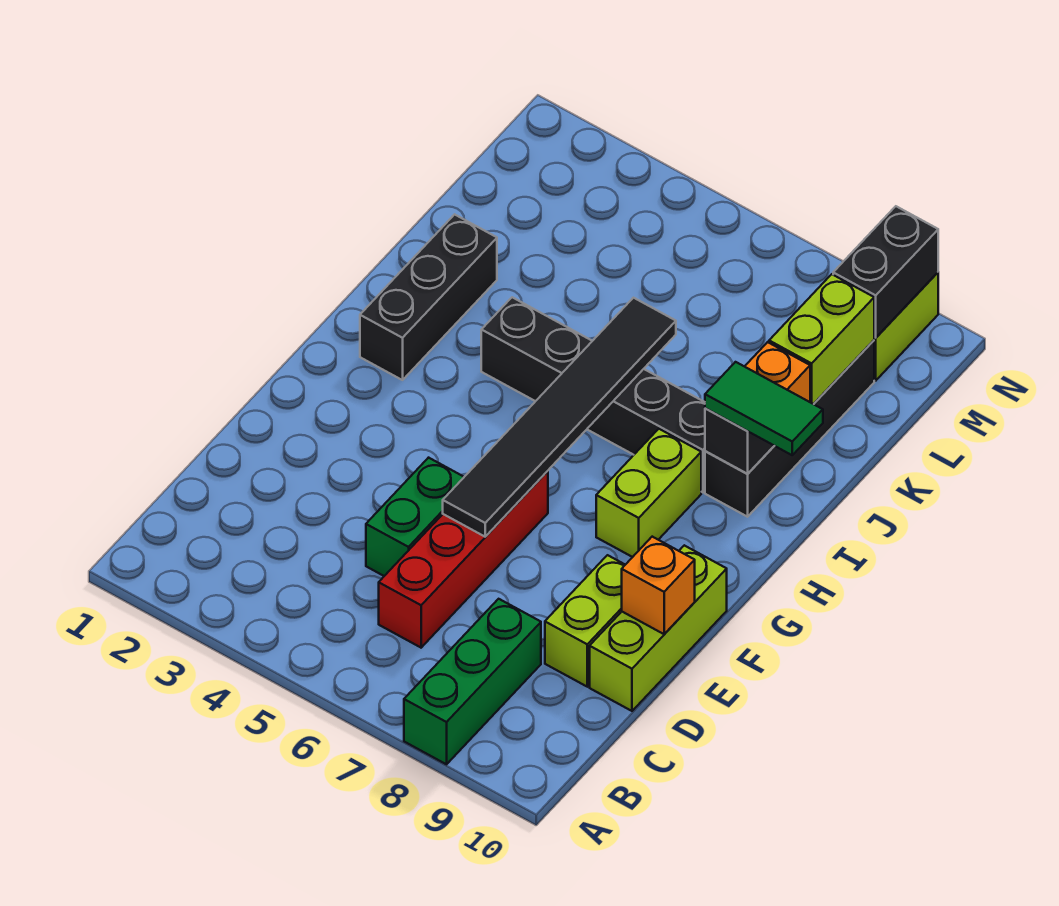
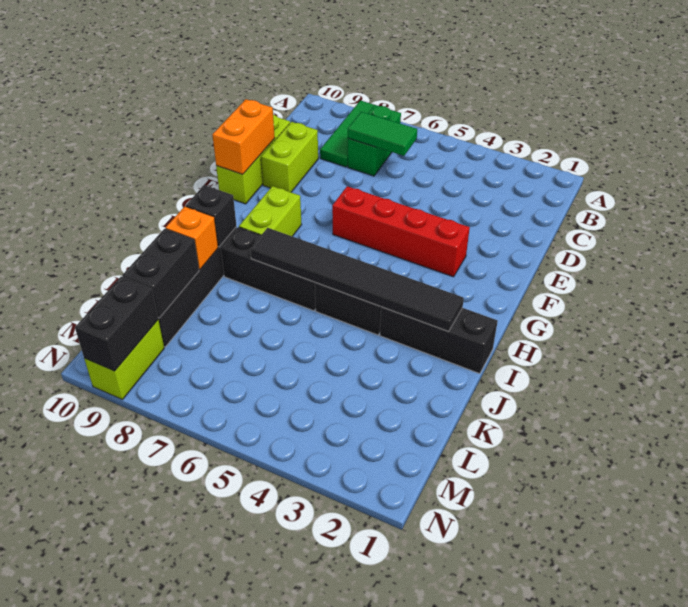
green 1x3 brick [404,599,541,764] -> green 1x3 tile [320,100,374,167]
red 1x4 brick [379,471,548,648] -> red 1x4 brick turned to [332,186,470,277]
green 1x2 brick [366,458,464,576] -> green 1x2 brick moved to [348,105,401,176]
black 1x6 tile [443,298,676,537] -> black 1x6 tile turned to [250,228,464,331]
orange 1x1 brick [622,537,695,634] -> orange 1x2 brick [212,99,275,174]
black 1x3 brick [360,214,497,380] -> black 1x3 brick turned to [380,307,498,374]
green 1x2 tile [705,362,823,455] -> green 1x2 tile moved to [348,112,417,156]
lime 1x2 brick [769,274,874,404] -> black 1x2 brick [122,229,199,318]

